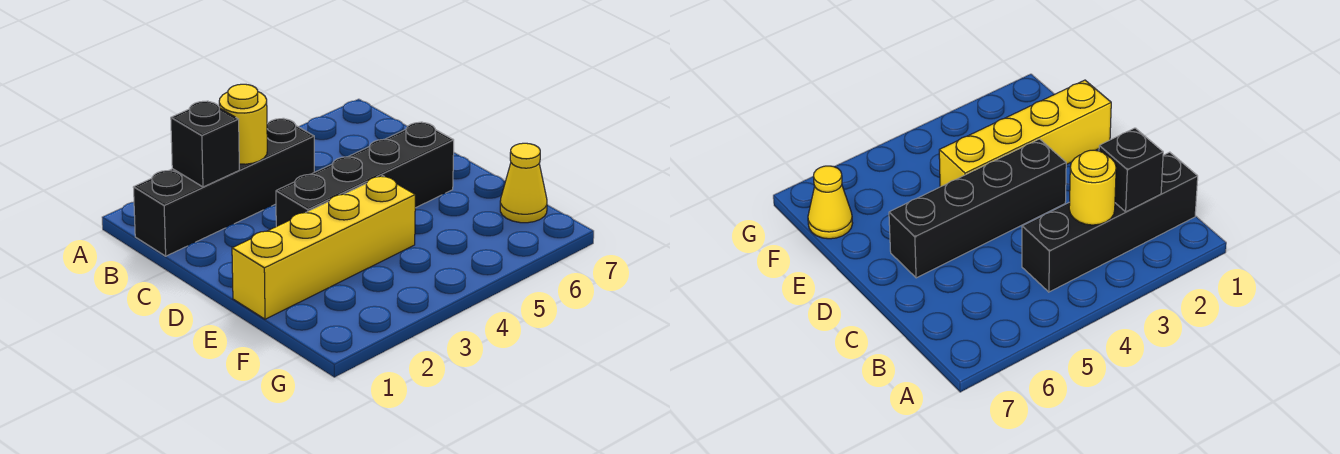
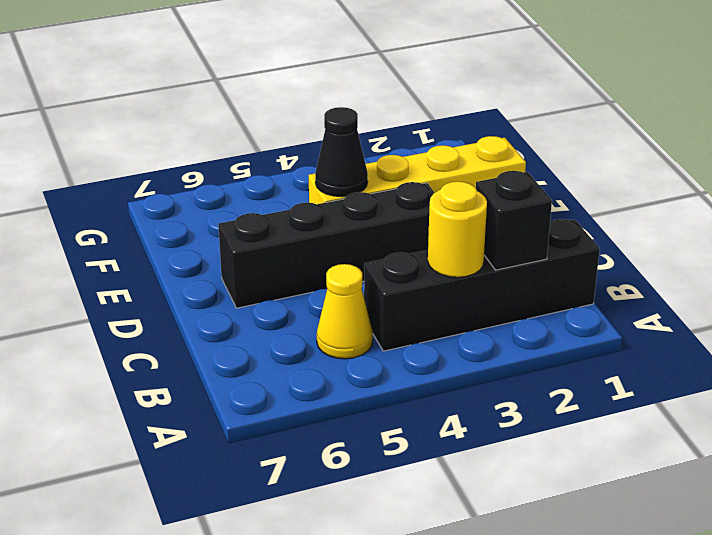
none -> black 1x1 cone [315,107,368,197]
yellow 1x1 cone [500,143,547,223] -> yellow 1x1 cone moved to [317,264,373,359]

